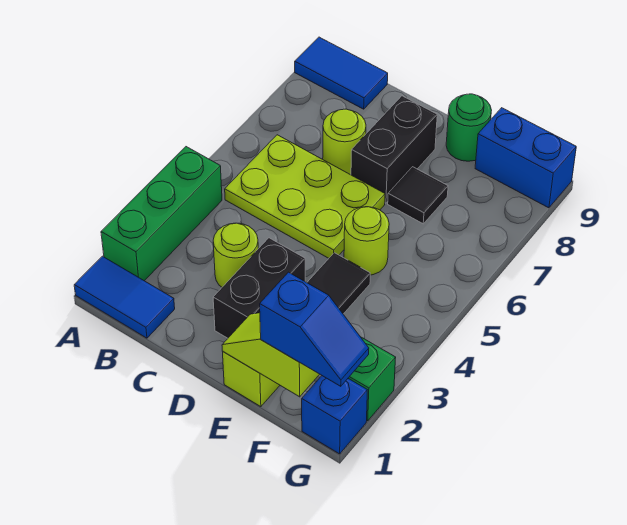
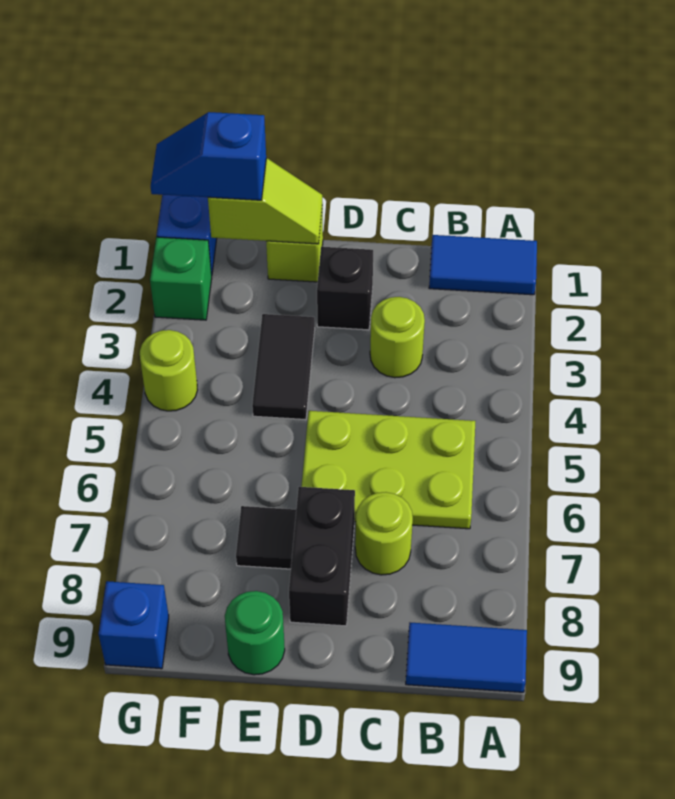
green 1x3 brick [101,147,222,281] -> none
black 1x2 brick [213,238,305,338] -> black 1x1 brick [317,247,373,330]
lime 1x1 round brick [344,207,389,275] -> lime 1x1 round brick moved to [140,330,197,411]
blue 1x2 brick [475,108,576,208] -> blue 1x1 brick [99,581,169,669]

